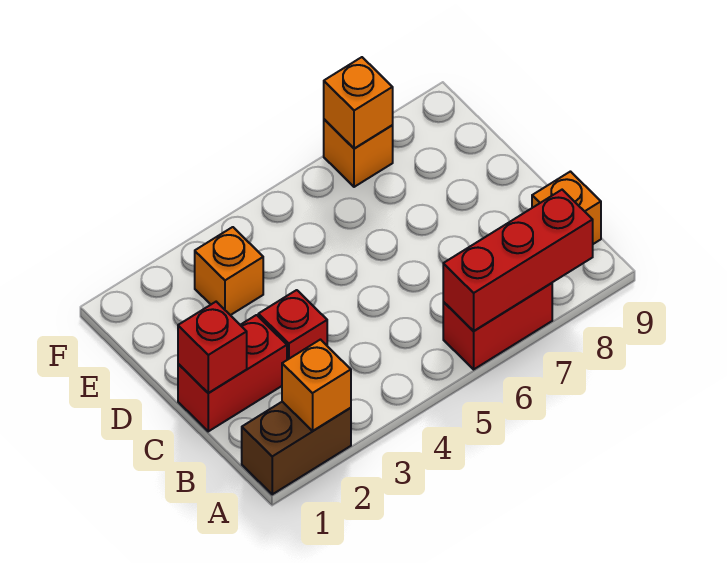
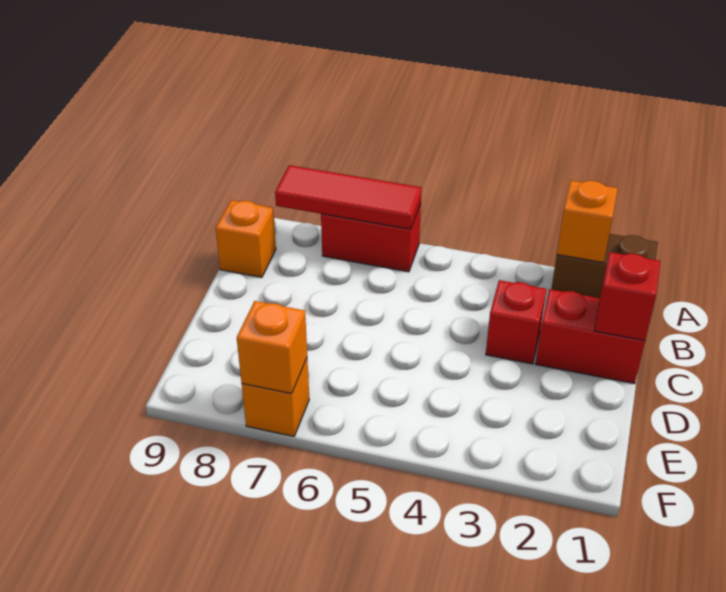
red 1x3 brick [443,190,593,331] -> red 1x3 tile [275,165,422,229]
orange 1x1 brick [195,227,263,315] -> none

